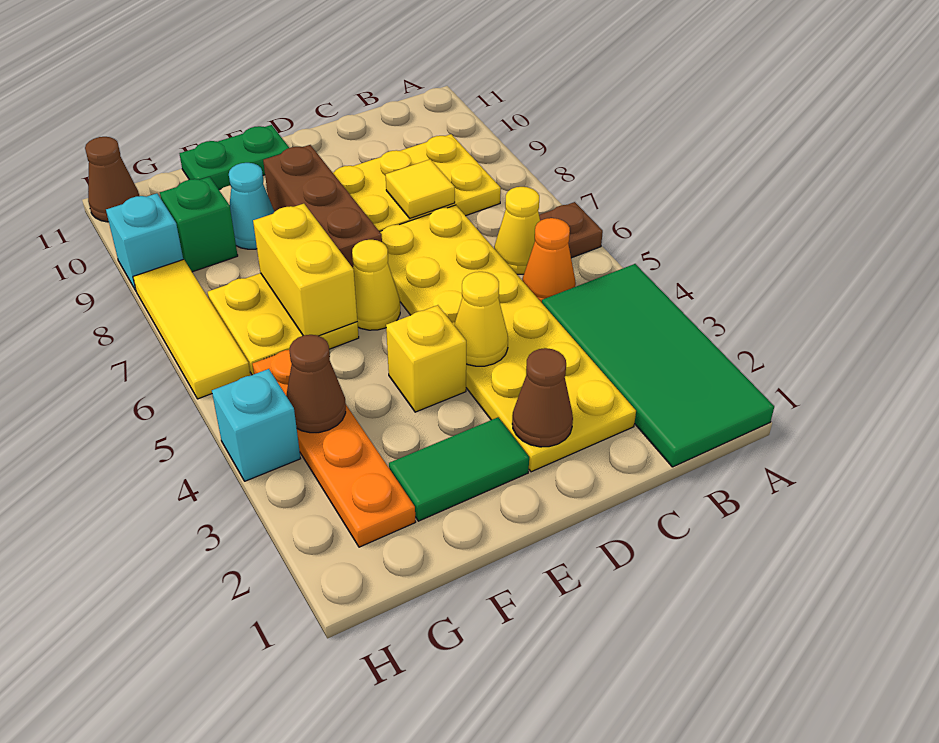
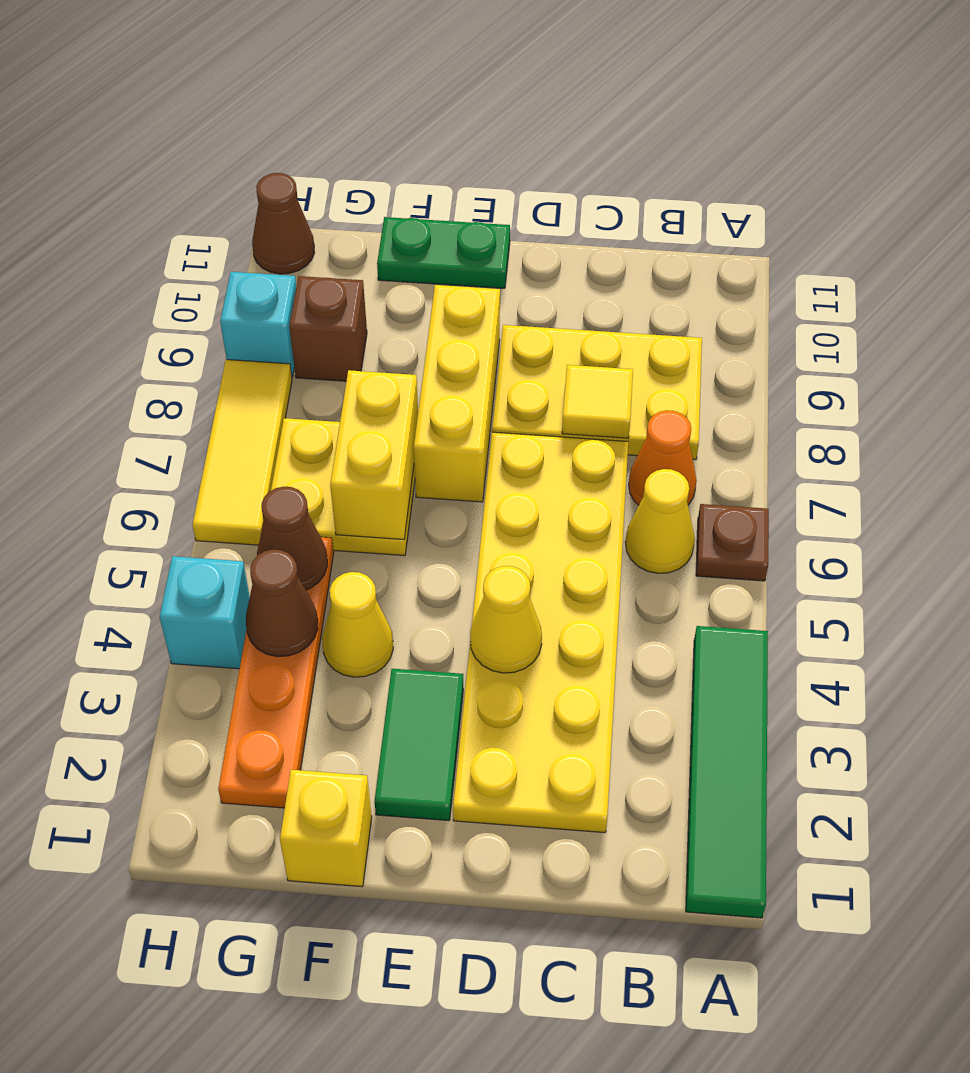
green 2x4 tile [542,264,774,467] -> green 1x4 tile [686,626,768,918]
orange 1x1 cone [522,218,576,303] -> orange 1x1 cone moved to [629,410,697,505]
brown 1x1 cone [512,348,573,447] -> brown 1x1 cone moved to [257,487,327,590]
green 1x2 tile [389,417,529,521] -> green 1x2 tile turned to [375,669,463,821]
yellow 1x1 brick [386,305,466,412] -> yellow 1x1 brick moved to [280,770,372,887]
yellow 1x1 cone [352,240,400,330] -> yellow 1x1 cone moved to [322,572,393,677]
brown 1x3 brick [263,145,382,268] -> yellow 1x3 brick [414,285,500,502]
cyan 1x1 cone [229,163,274,249] -> none
green 1x1 brick [160,177,238,272] -> brown 1x1 brick [289,276,367,381]

